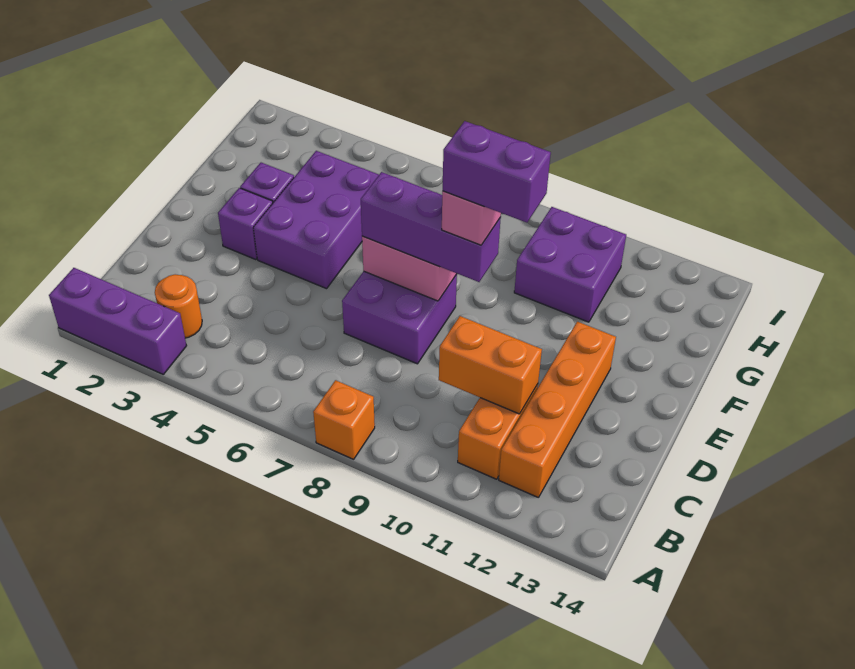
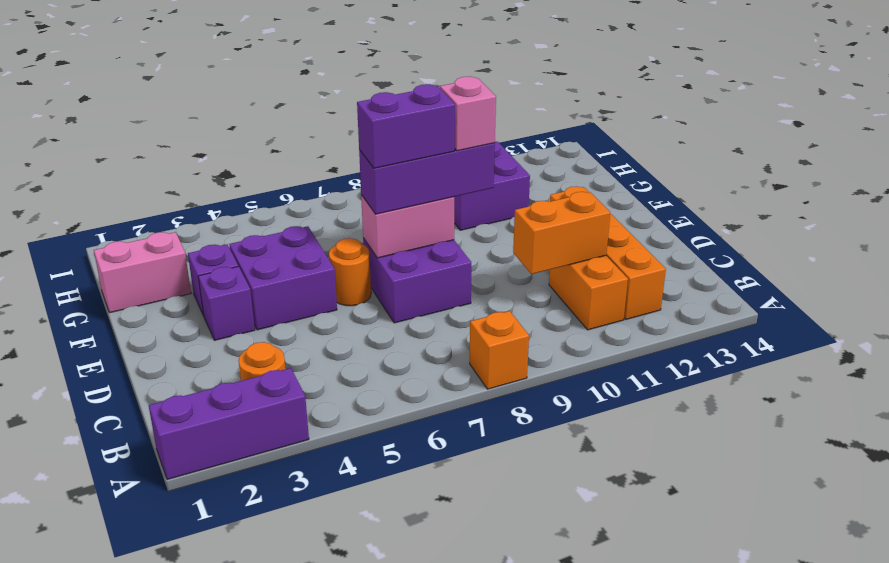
purple 2x3 brick [253,151,379,289] -> purple 2x2 brick [230,226,337,330]
none -> orange 1x1 round brick [329,238,371,306]
purple 1x2 brick [443,121,551,223] -> purple 1x2 brick moved to [357,84,455,168]
none -> pink 1x2 brick [94,232,191,313]

